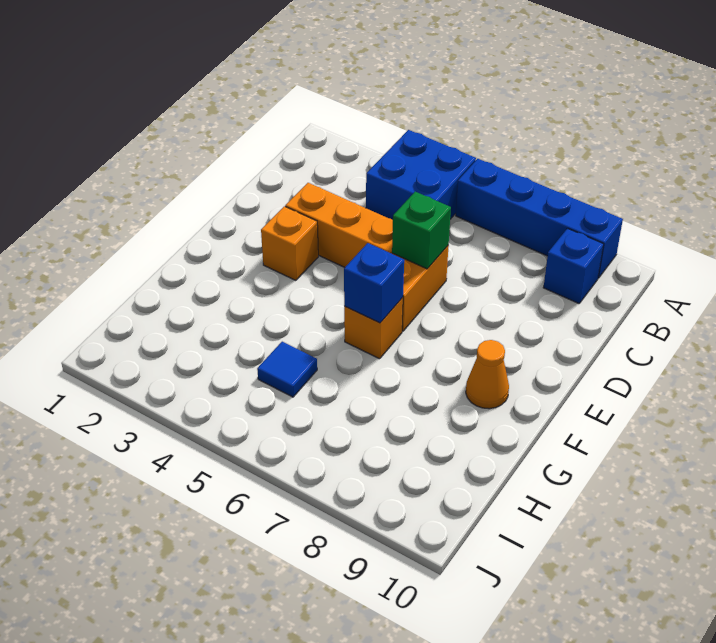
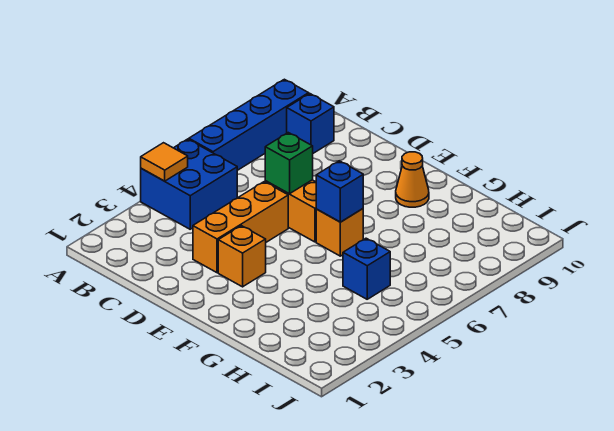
none -> orange 1x1 tile [141,143,188,181]
blue 1x1 tile [257,342,317,397] -> blue 1x1 brick [343,238,390,299]

